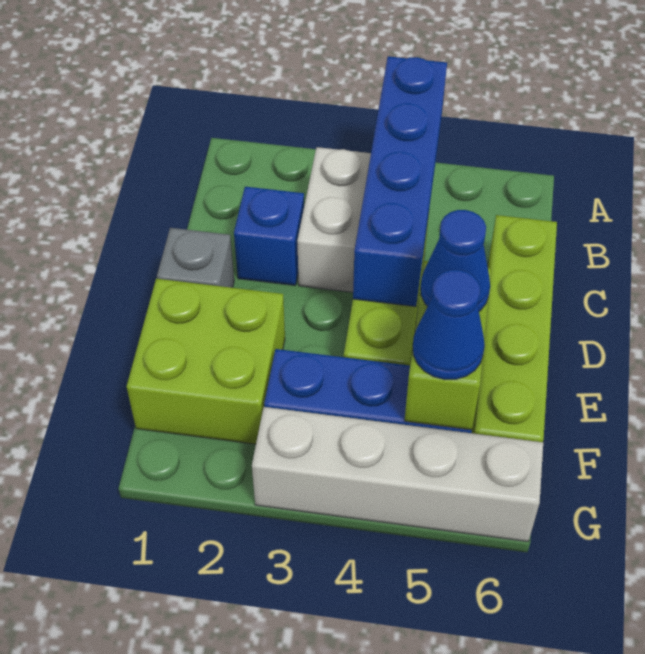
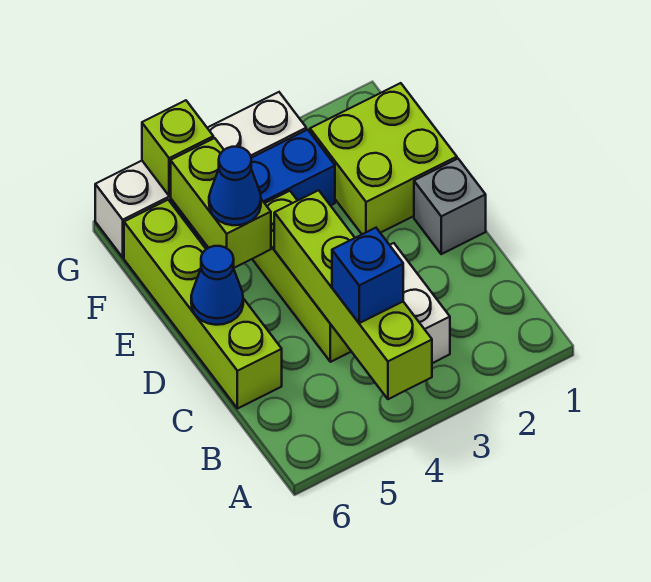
blue 1x4 brick [353,56,447,307] -> lime 1x4 brick [274,190,432,399]
blue 1x1 brick [234,187,304,285] -> blue 1x1 brick moved to [332,228,403,323]
blue 1x1 cone [413,270,485,379] -> blue 1x1 cone moved to [191,246,243,325]
none -> lime 1x1 brick [142,100,213,196]

